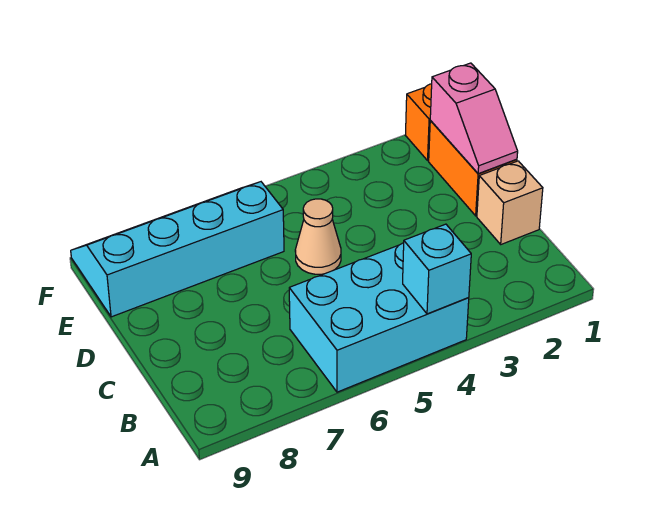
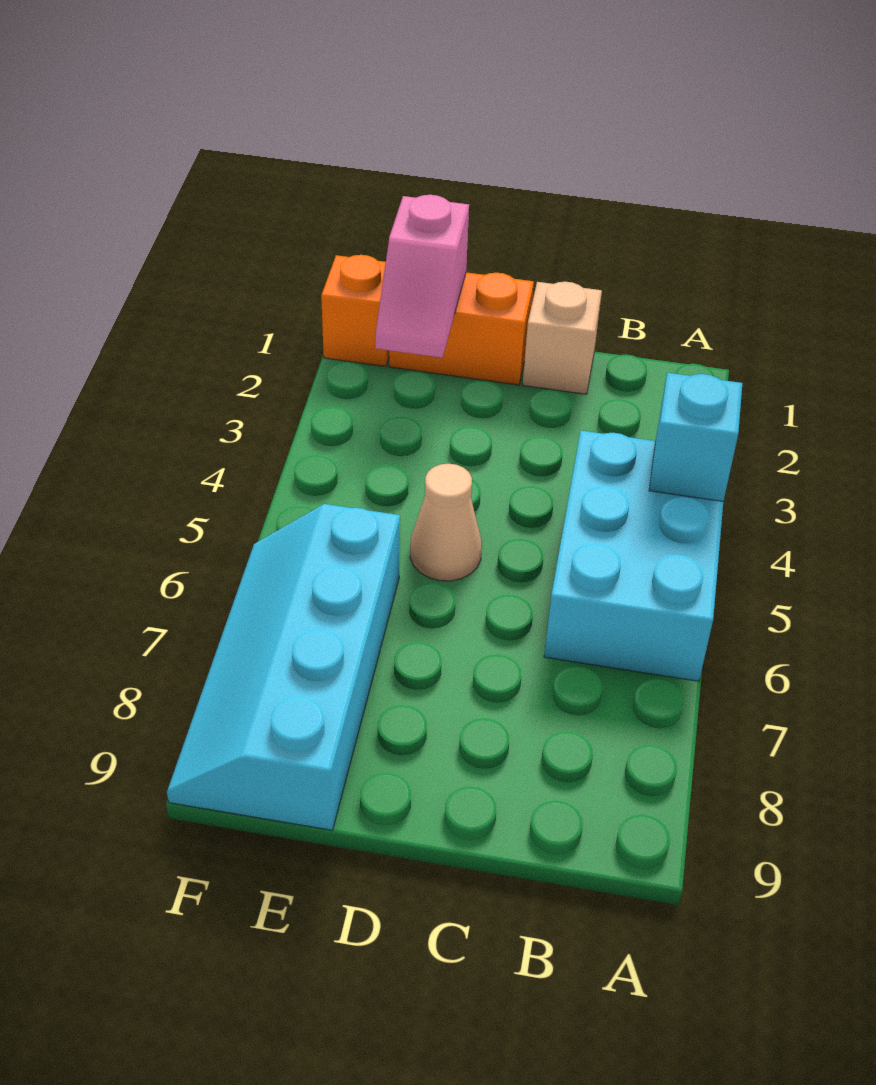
pink 1x2 slope [430,63,518,174] -> pink 1x2 slope turned to [375,195,469,358]

